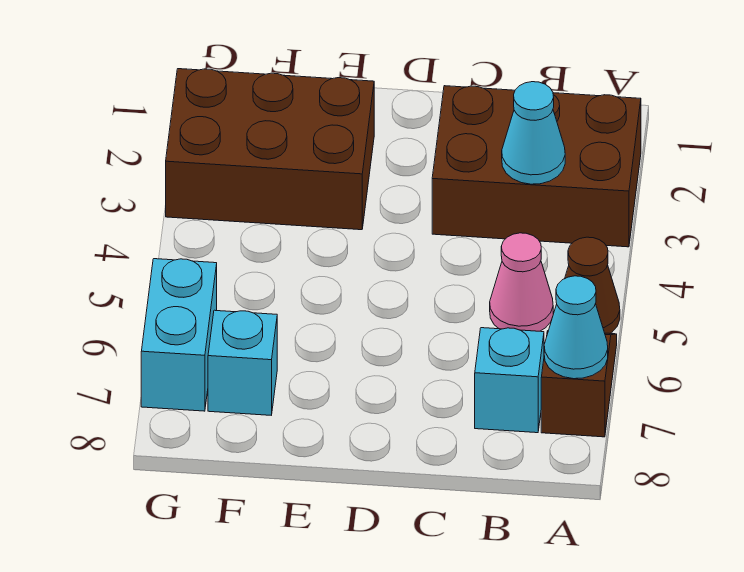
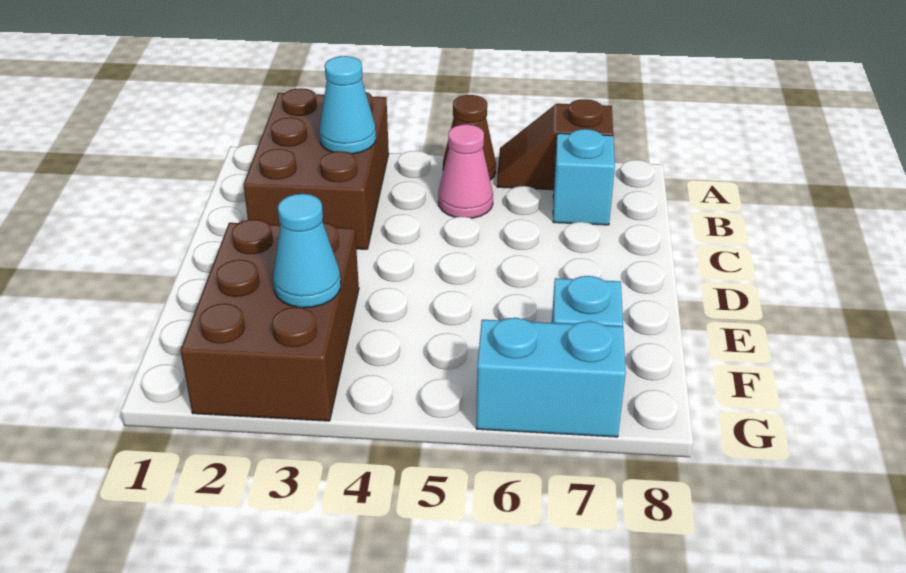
cyan 1x1 cone [544,276,608,379] -> cyan 1x1 cone moved to [273,194,341,308]

